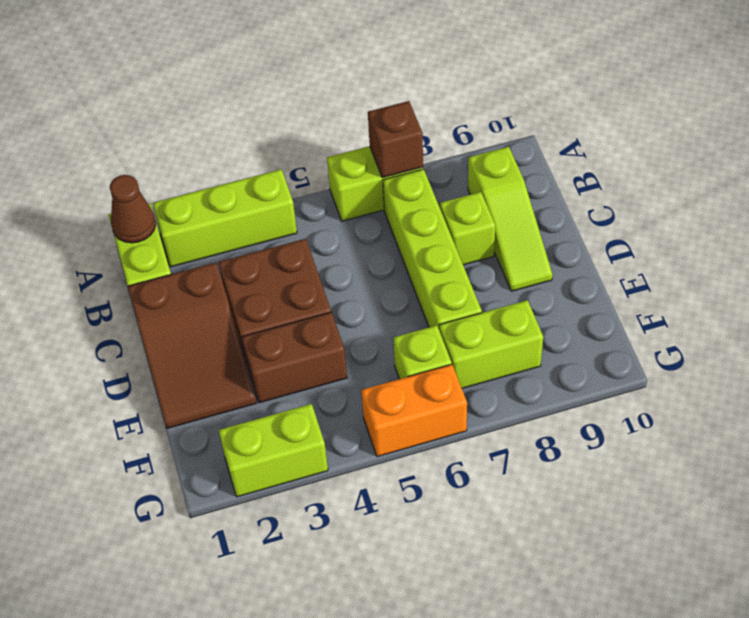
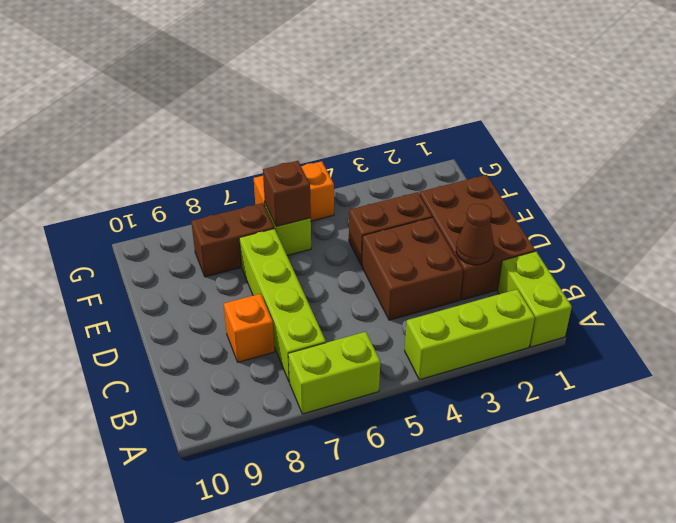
brown 1x1 cone [110,175,156,243] -> brown 1x1 cone moved to [456,204,494,265]
brown 1x1 brick [368,101,423,178] -> brown 1x1 brick moved to [263,161,311,226]
lime 1x3 slope [468,147,553,291] -> none
brown 2x3 slope [128,263,256,428] -> brown 2x3 brick [420,175,535,300]
lime 1x1 brick [440,192,495,265] -> orange 1x1 brick [224,294,274,362]
lime 1x2 brick [439,300,543,388] -> brown 1x2 brick [191,203,274,277]
lime 1x2 brick [219,404,328,497] -> none

